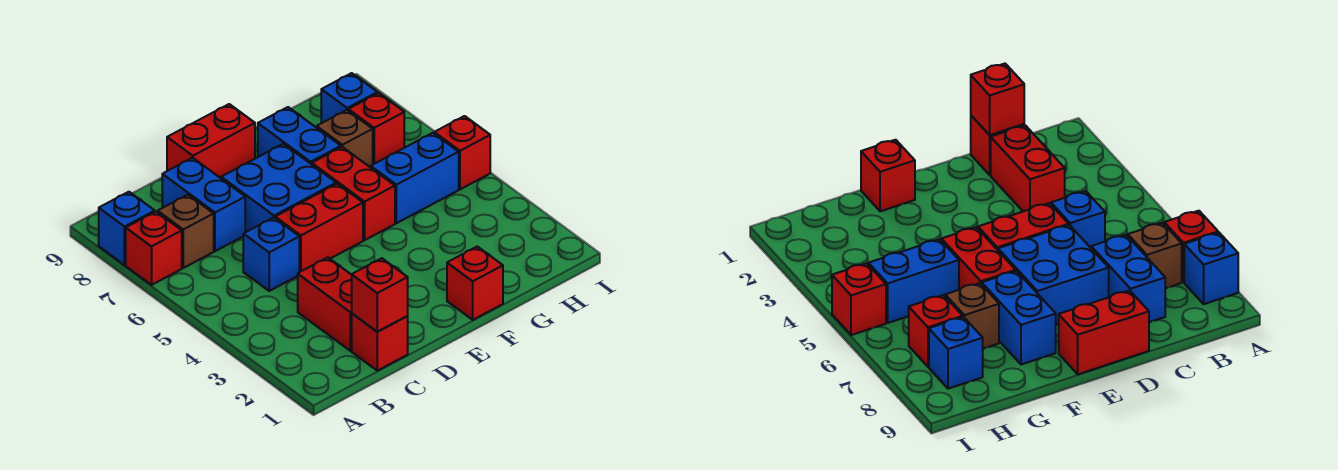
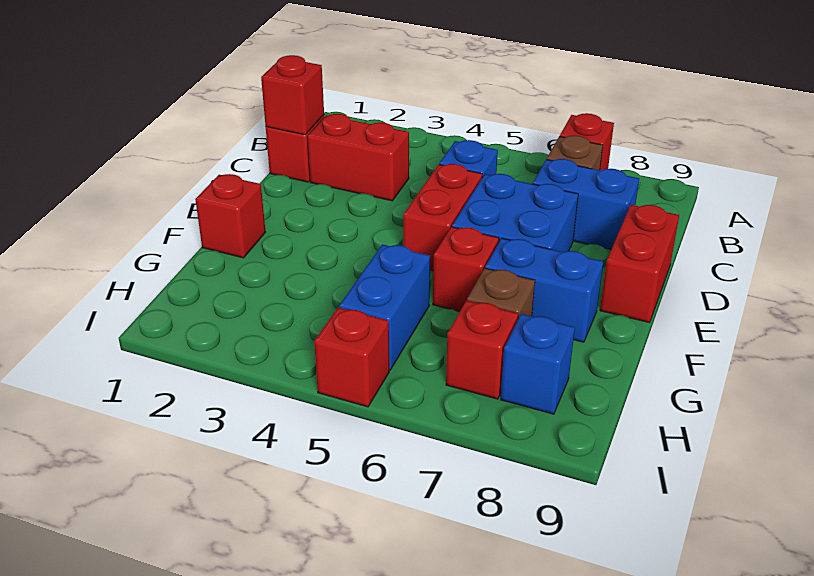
blue 1x1 brick [99,192,155,265] -> none
red 1x2 brick [312,147,395,240] -> red 1x1 brick [433,227,499,312]

